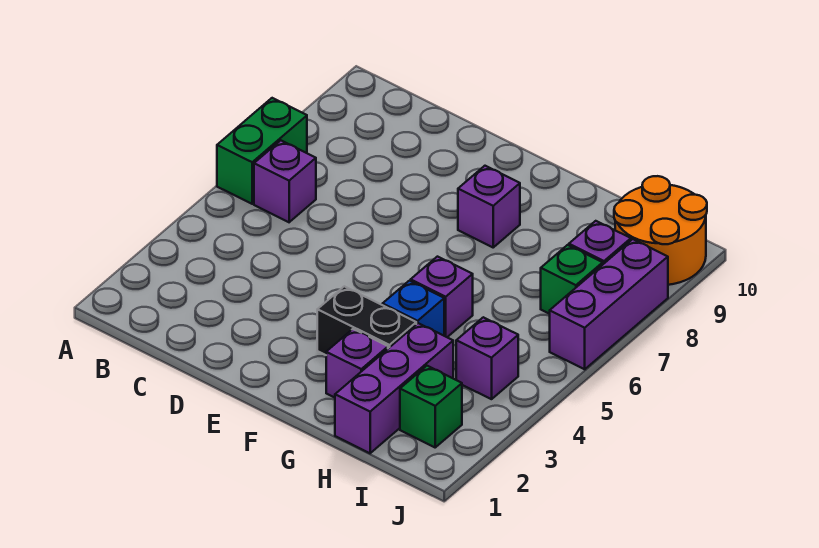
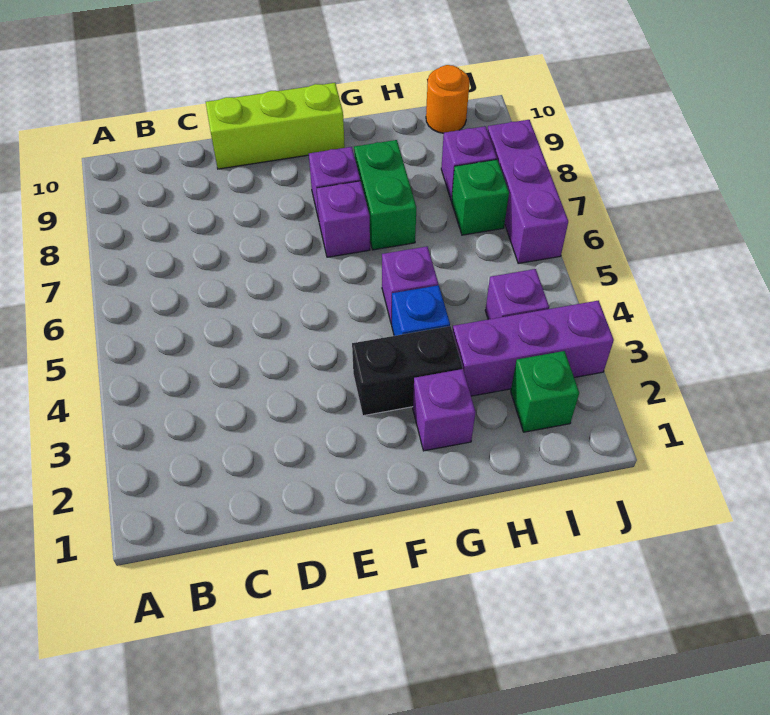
green 1x2 brick [217,98,307,204] -> green 1x2 brick moved to [354,140,416,250]
purple 1x1 brick [254,141,316,222] -> purple 1x1 brick moved to [317,181,370,257]
none -> lime 1x3 brick [206,83,345,169]
purple 1x3 brick [335,323,453,453] -> purple 1x3 brick turned to [453,301,614,396]
orange 2x2 round brick [614,176,707,285] -> orange 1x1 round brick [426,65,469,133]

